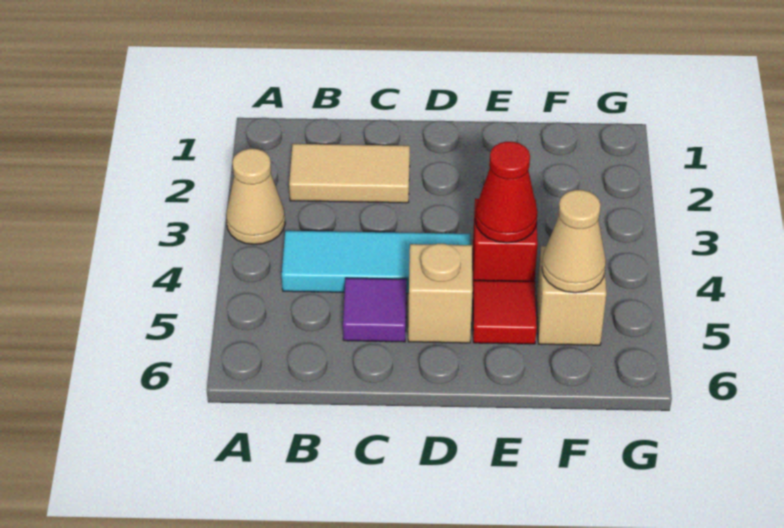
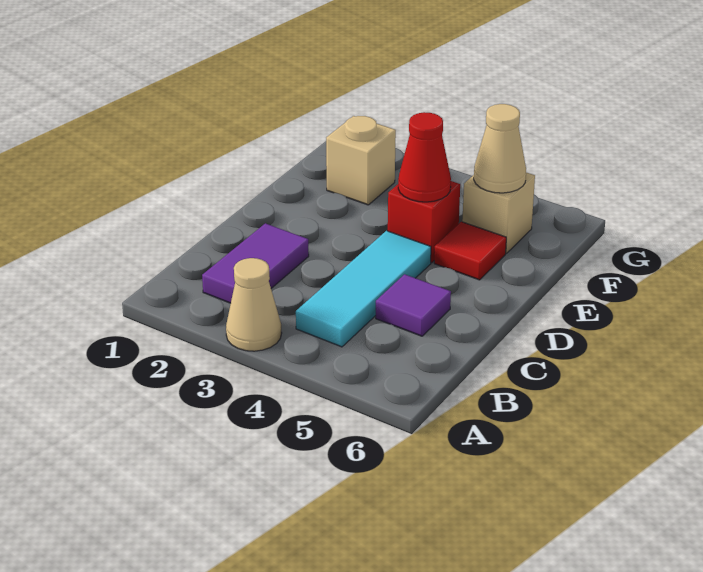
tan 1x2 tile [289,144,410,203] -> purple 1x2 tile [202,223,309,303]
tan 1x1 brick [408,244,473,343] -> tan 1x1 brick moved to [326,116,396,205]

